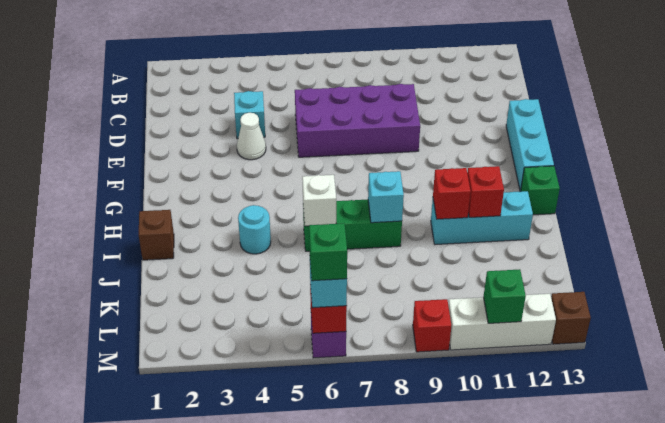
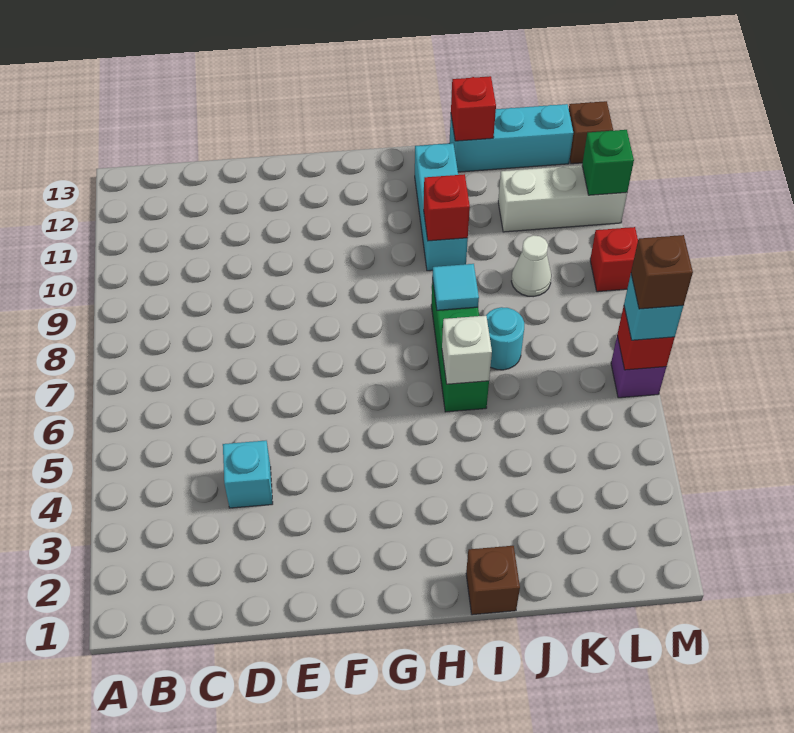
purple 2x4 brick [295,84,420,157] -> none
white 1x1 cone [237,113,266,160] -> white 1x1 cone moved to [511,235,551,297]
cyan 1x3 brick [506,99,554,191] -> cyan 1x3 brick moved to [450,104,573,172]
green 1x1 brick [521,166,560,215] -> none
cyan 1x1 round brick [238,205,271,254] -> cyan 1x1 round brick moved to [486,307,524,370]
cyan 1x1 brick [368,171,404,223] -> cyan 1x1 tile [432,264,479,310]
red 1x1 brick [467,166,504,217] -> red 1x1 brick moved to [451,76,496,141]
green 1x1 brick [309,223,347,281] -> brown 1x1 brick [631,235,693,309]
white 1x3 brick [448,294,556,350] -> white 1x3 brick turned to [498,165,627,232]

